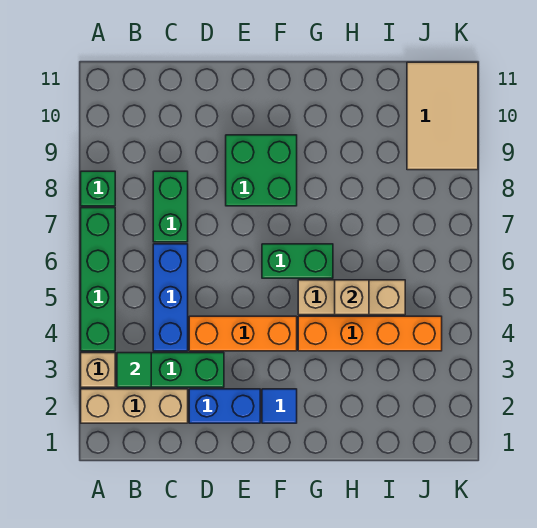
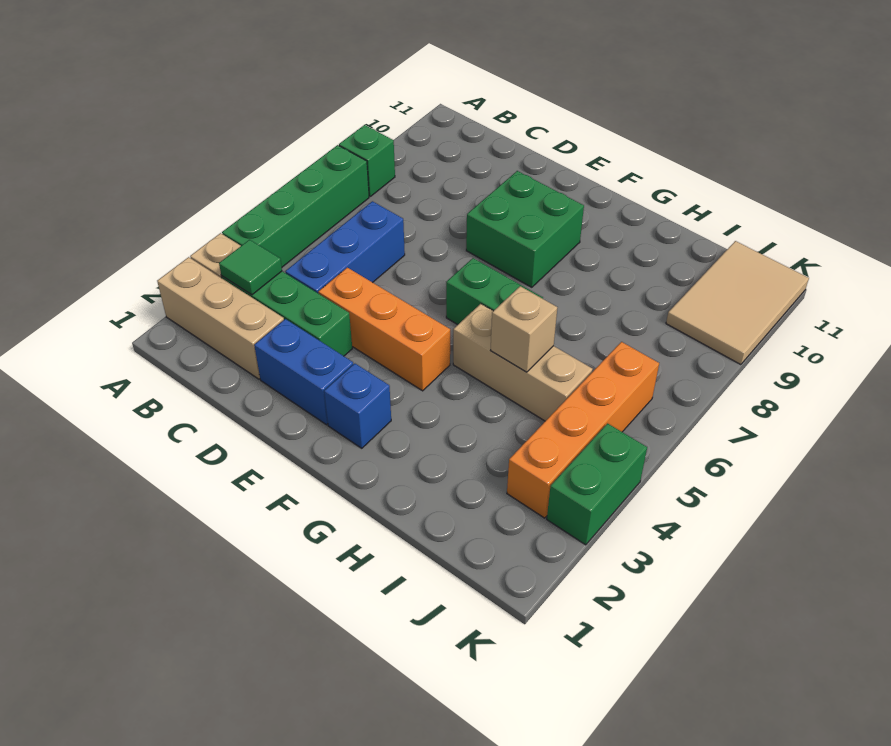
green 1x2 brick [153,171,188,242] -> green 1x2 brick moved to [547,423,647,545]
blue 1x1 tile [262,389,297,423] -> blue 1x1 brick [324,364,391,448]
orange 1x4 brick [298,316,442,351] -> orange 1x4 brick turned to [507,342,659,518]

